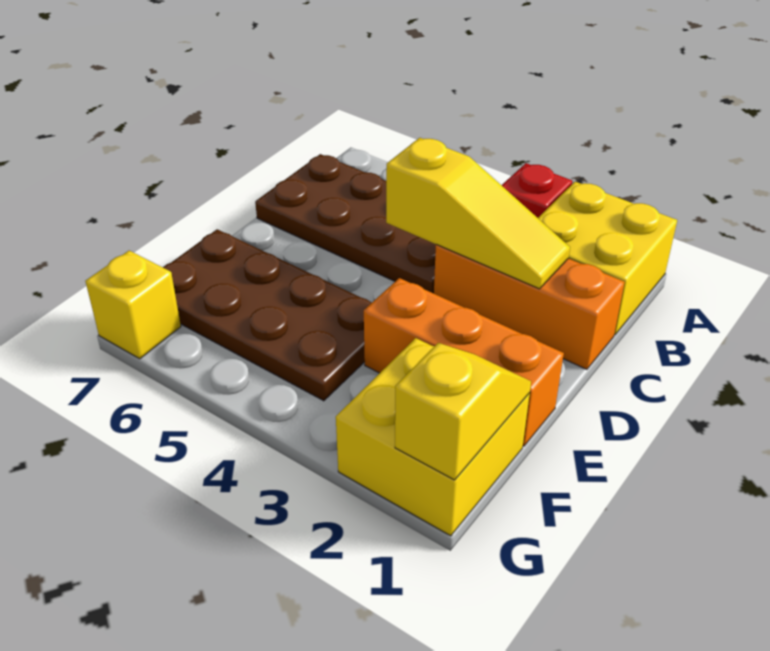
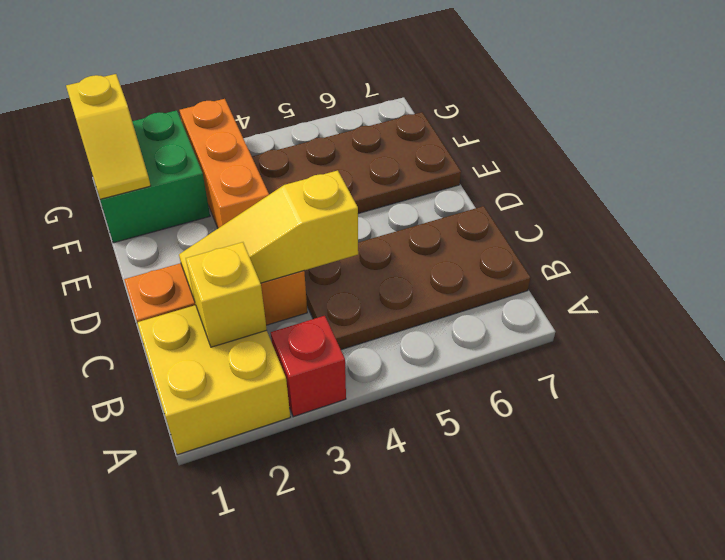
orange 1x3 brick [364,278,564,446] -> orange 1x3 brick turned to [180,99,269,228]
yellow 2x2 brick [336,338,530,536] -> green 2x2 brick [100,110,210,243]
yellow 1x1 brick [85,251,181,359] -> yellow 1x1 brick moved to [186,242,267,347]

